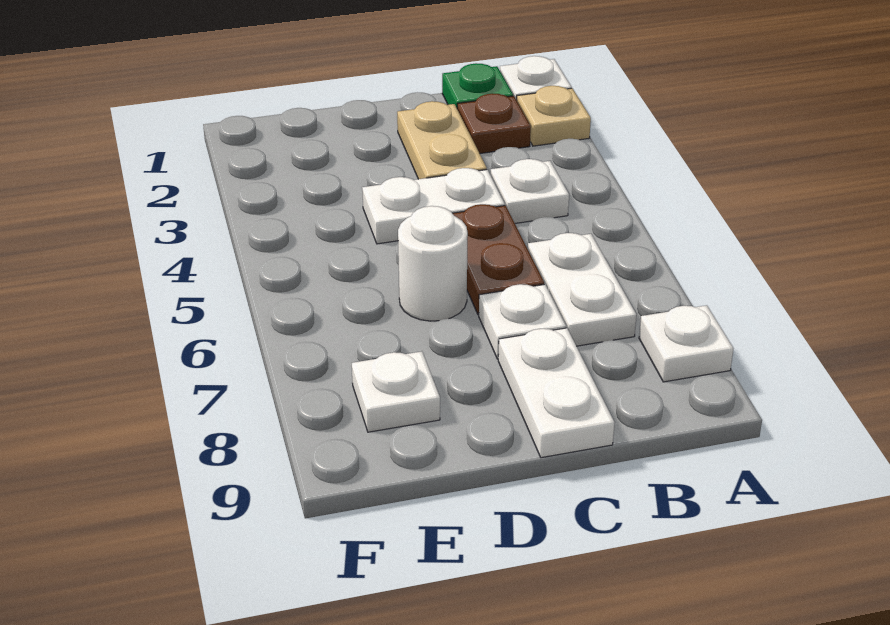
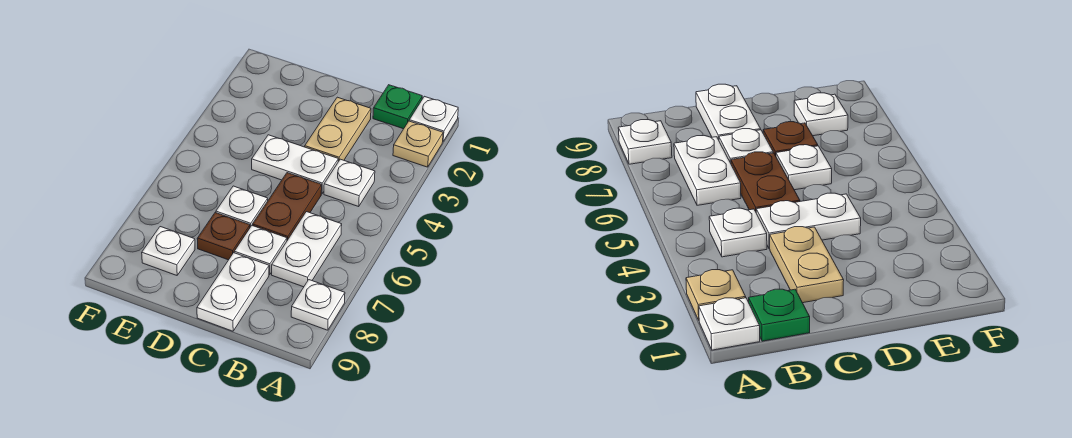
brown 1x1 plate [457,93,531,153] -> brown 1x1 plate moved to [197,213,250,260]
white 1x1 round brick [398,206,468,321] -> white 1x1 plate [216,186,268,227]

